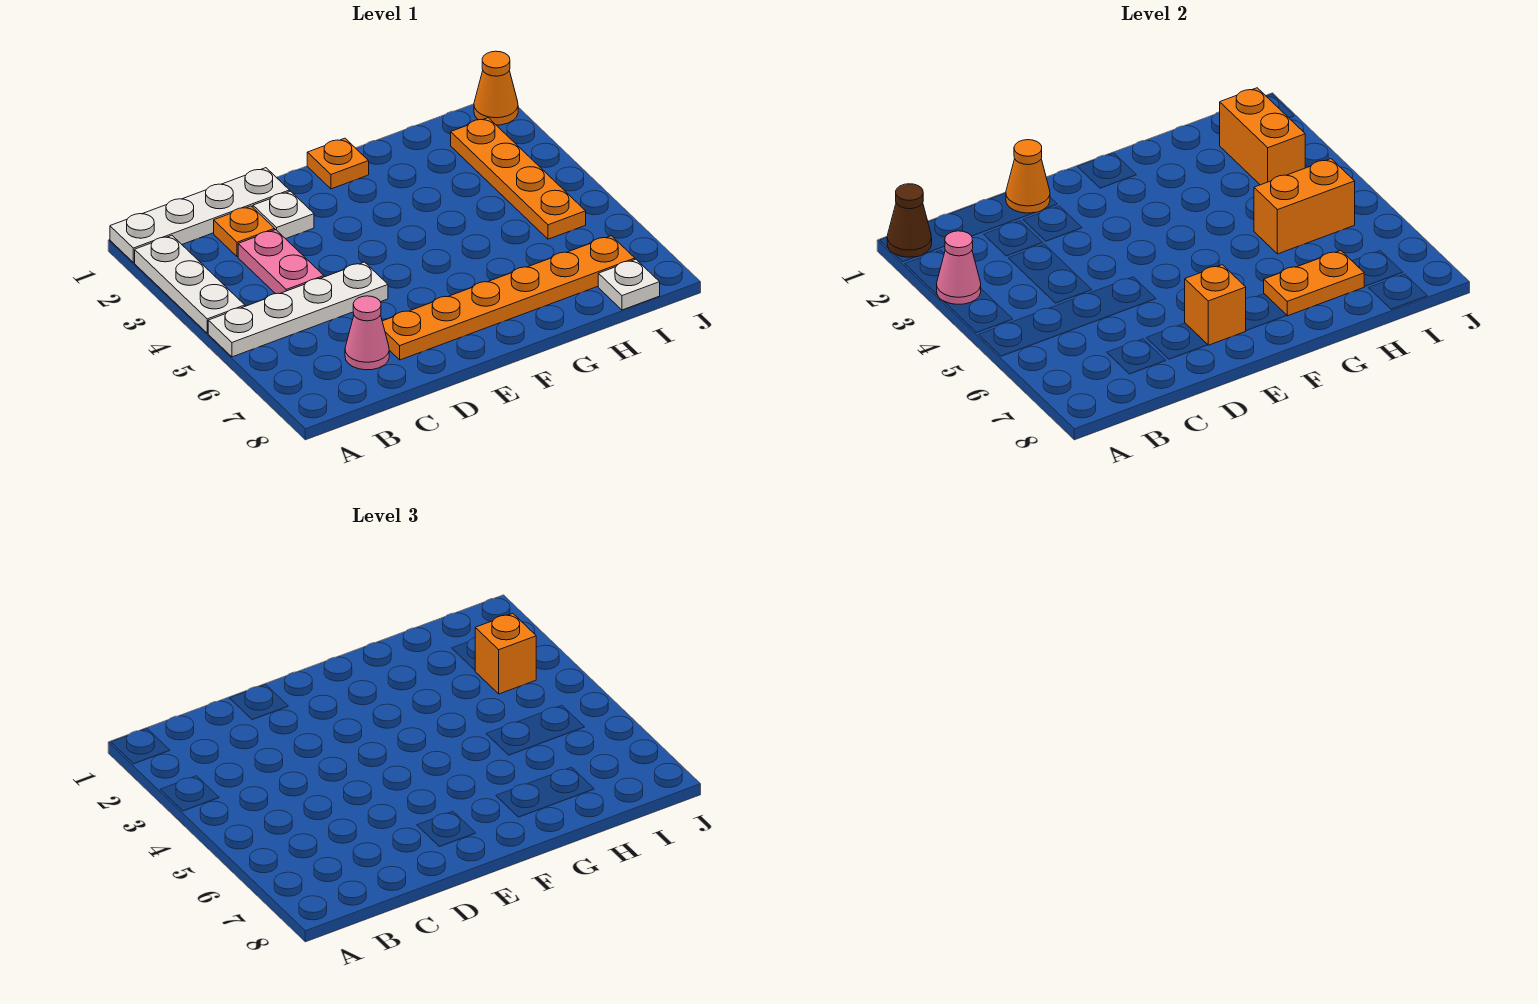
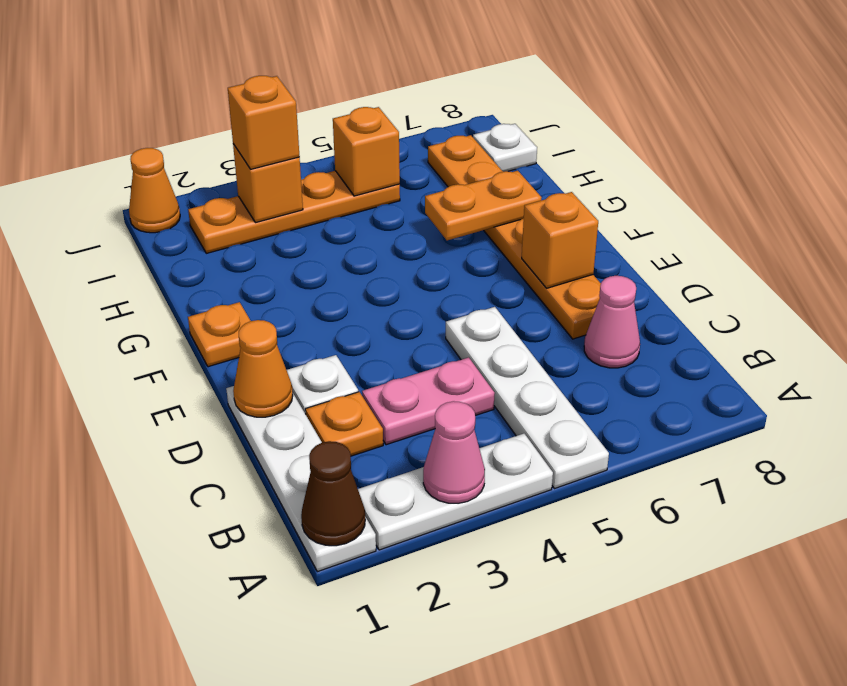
orange 1x2 plate [1264,251,1365,316] -> orange 1x2 plate turned to [425,171,542,240]
orange 1x2 brick [1254,159,1355,254] -> orange 1x1 brick [333,107,400,196]
orange 1x2 brick [1220,88,1305,185] -> orange 1x1 brick [233,144,303,223]

